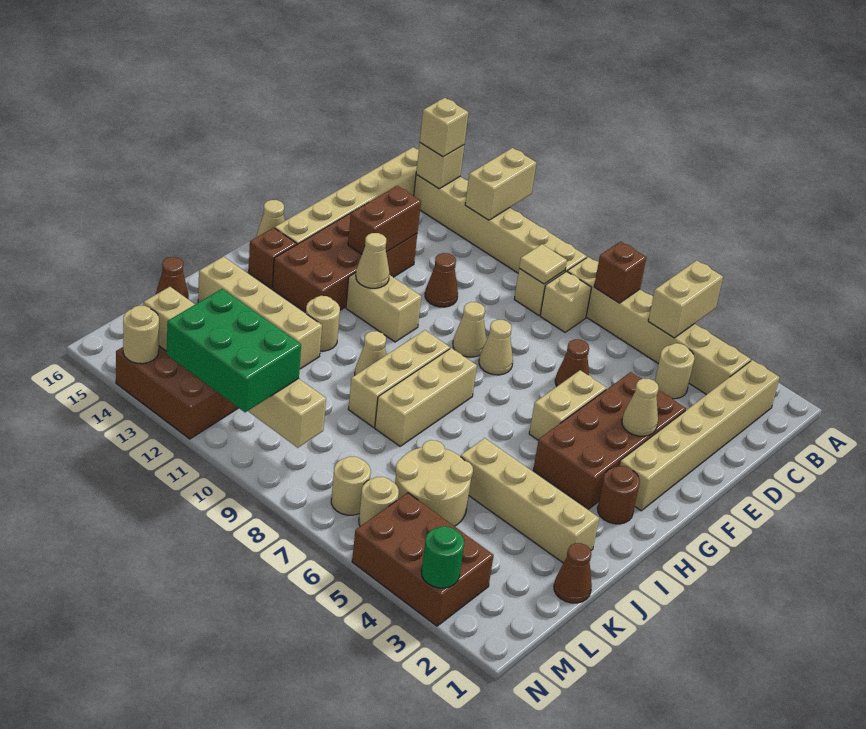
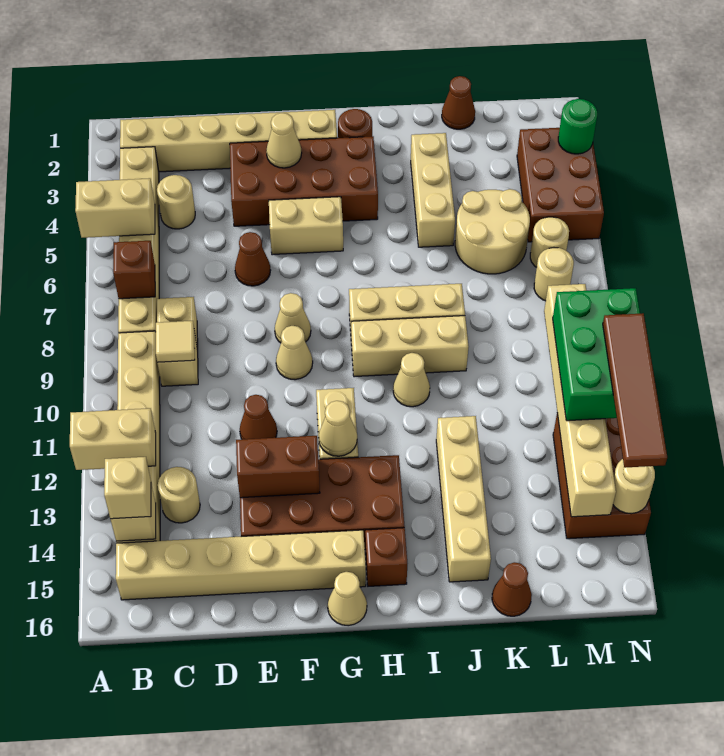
tan 1x1 round brick [306,296,340,351] -> tan 1x1 round brick moved to [158,467,200,523]
tan 1x4 brick [461,438,599,563] -> tan 1x3 brick [411,133,455,247]
none -> brown 1x4 tile [603,313,667,468]

